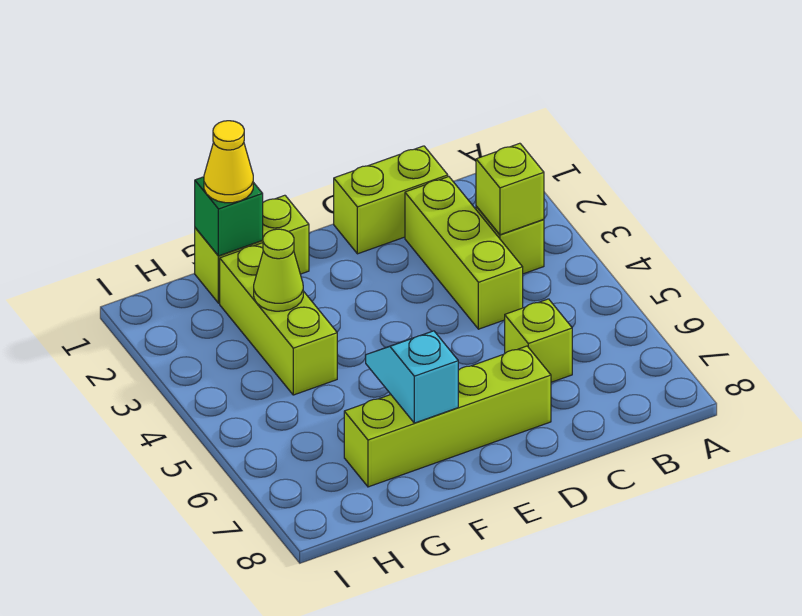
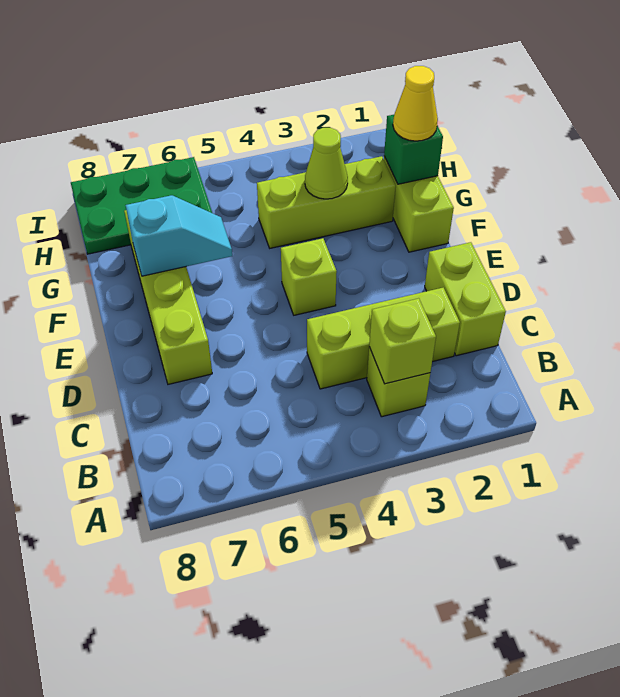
lime 1x1 brick [505,299,572,382] -> lime 1x1 brick moved to [281,238,337,315]
none -> green 2x3 plate [71,157,212,254]

